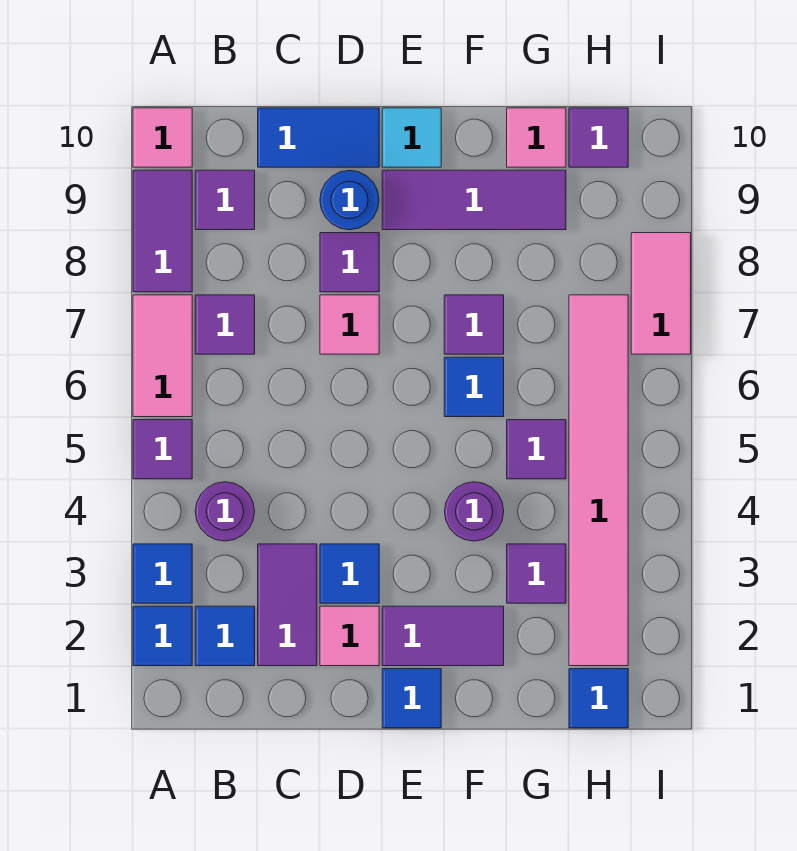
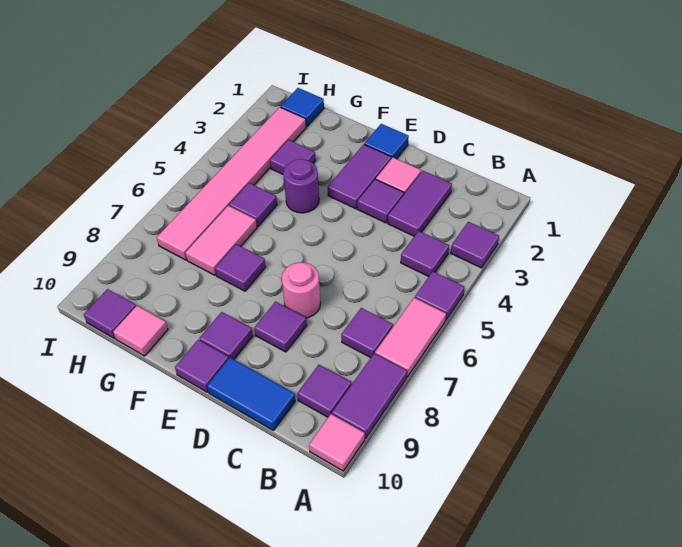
blue 1x1 tile [133,606,192,666] -> none
blue 1x1 tile [133,544,192,603] -> purple 1x1 tile [451,222,499,268]
blue 1x1 tile [195,606,255,666] -> none
purple 1x1 round brick [195,482,255,541] -> purple 1x1 tile [401,231,449,276]
blue 1x1 tile [320,544,379,603] -> purple 1x1 tile [357,179,404,223]
pink 1x1 tile [320,295,379,354] -> pink 1x1 round brick [282,262,321,318]
blue 1x1 round brick [320,170,379,230] -> none
purple 1x2 tile [382,606,504,666] -> purple 1x2 tile turned to [328,144,391,209]
purple 1x3 tile [382,170,566,230] -> purple 1x1 tile [199,312,253,359]
cyan 1x1 tile [382,108,441,167] -> purple 1x1 tile [175,340,229,392]
blue 1x1 tile [444,357,504,417] -> none
pink 1x2 tile [631,233,691,354] -> pink 1x2 tile moved to [185,206,257,275]

